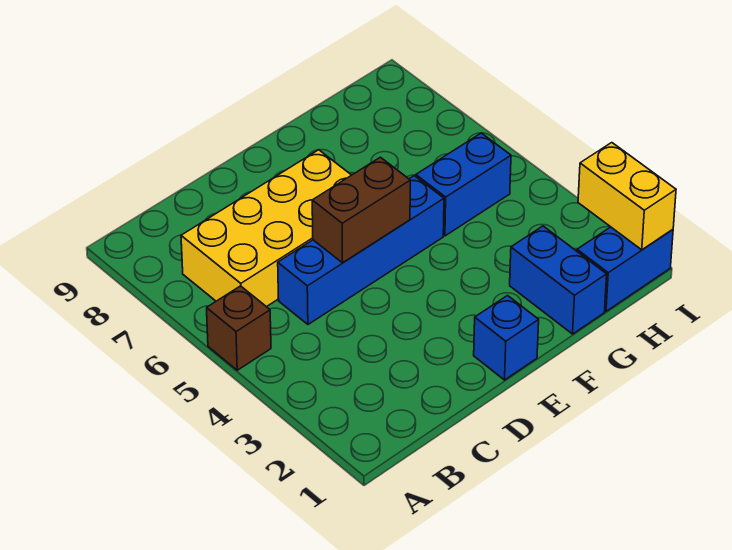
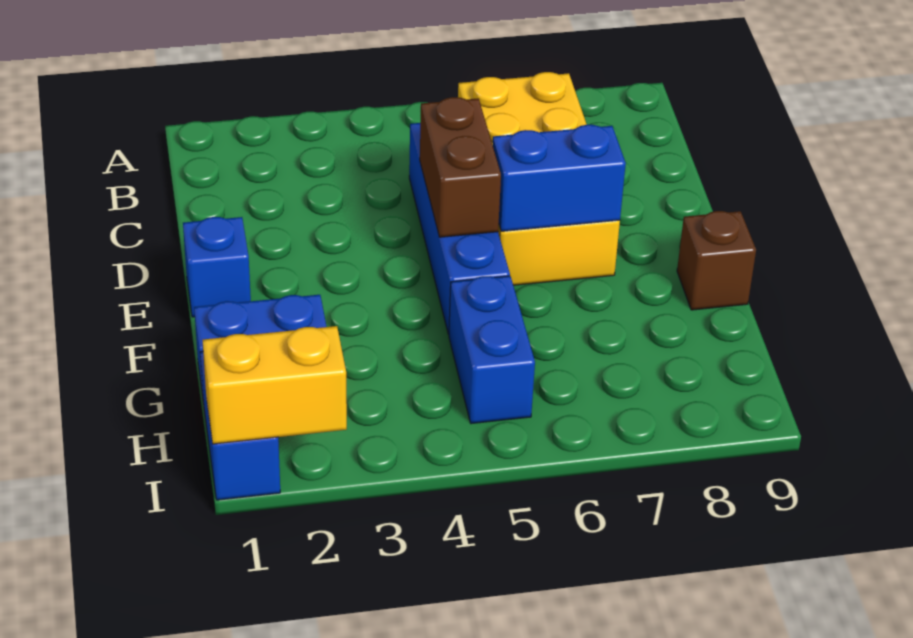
brown 1x1 brick [207,286,271,370] -> brown 1x1 brick moved to [677,211,756,310]
none -> blue 1x2 brick [493,125,626,231]

